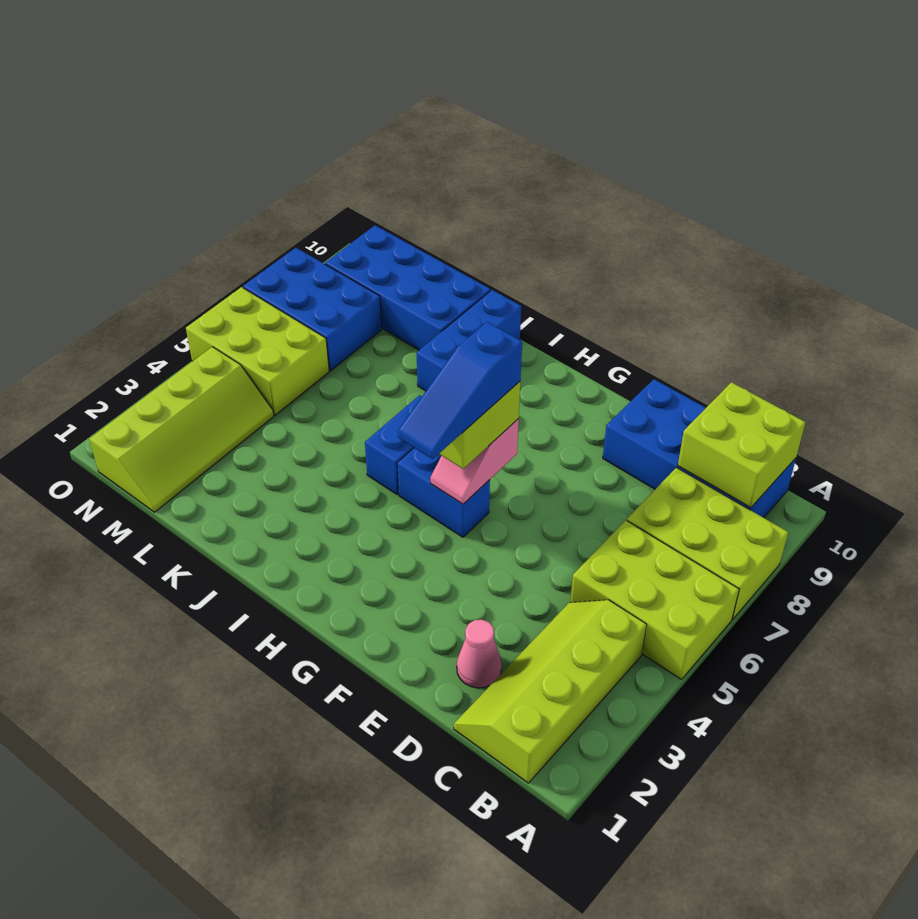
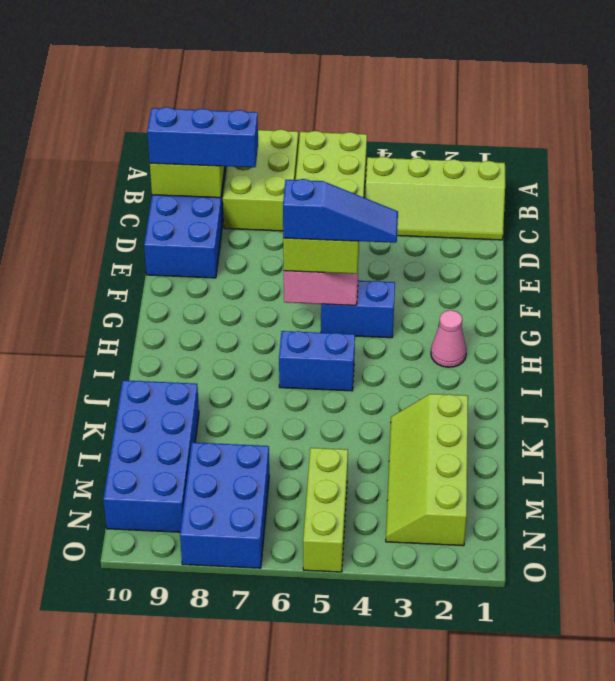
pink 1x1 cone [457,620,502,688] -> pink 1x1 cone moved to [431,310,466,367]
blue 1x2 brick [397,448,490,537] -> blue 1x2 brick turned to [321,281,395,338]
blue 1x3 brick [417,290,521,391] -> blue 1x3 brick moved to [147,107,258,167]
lime 2x4 slope [89,347,274,512] -> lime 2x4 slope turned to [386,394,468,546]
lime 2x3 brick [186,287,329,415] -> lime 1x3 brick [303,448,348,572]

